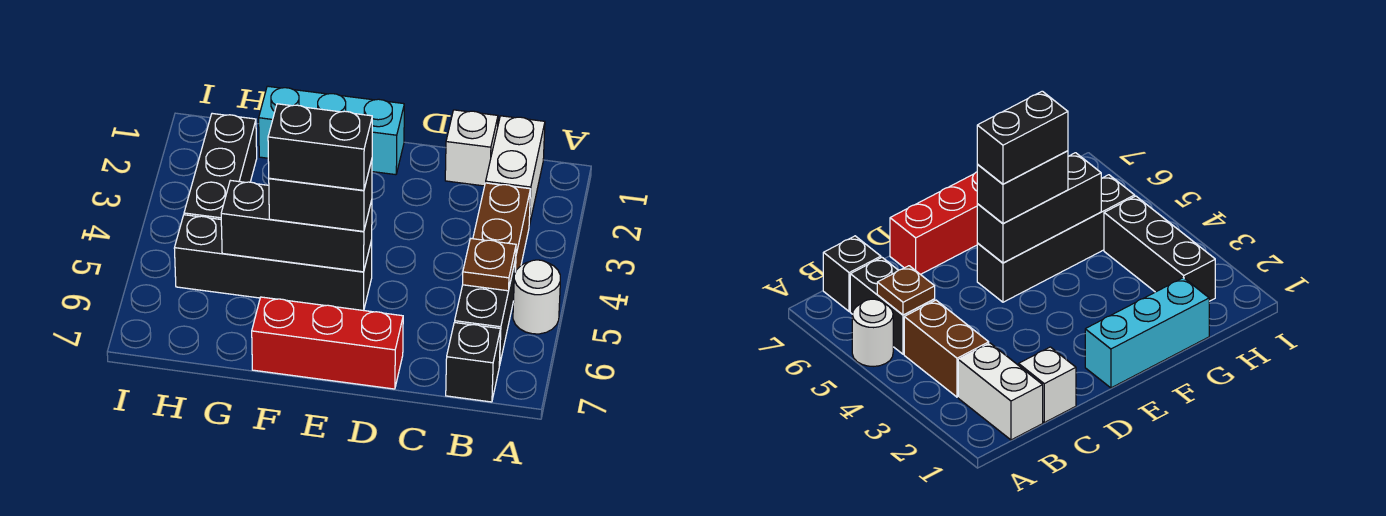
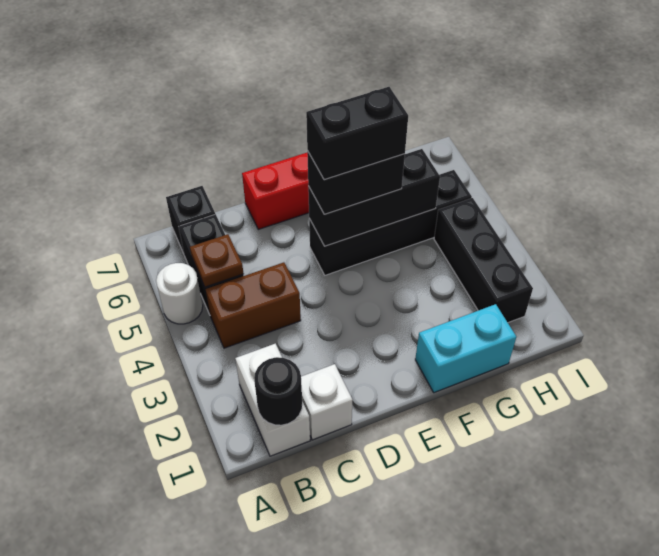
none -> black 1x1 round brick [254,357,302,425]
brown 1x2 brick [473,183,530,272] -> brown 1x2 brick turned to [206,262,301,348]
cyan 1x3 brick [259,86,404,175] -> cyan 1x2 brick [415,304,516,393]

